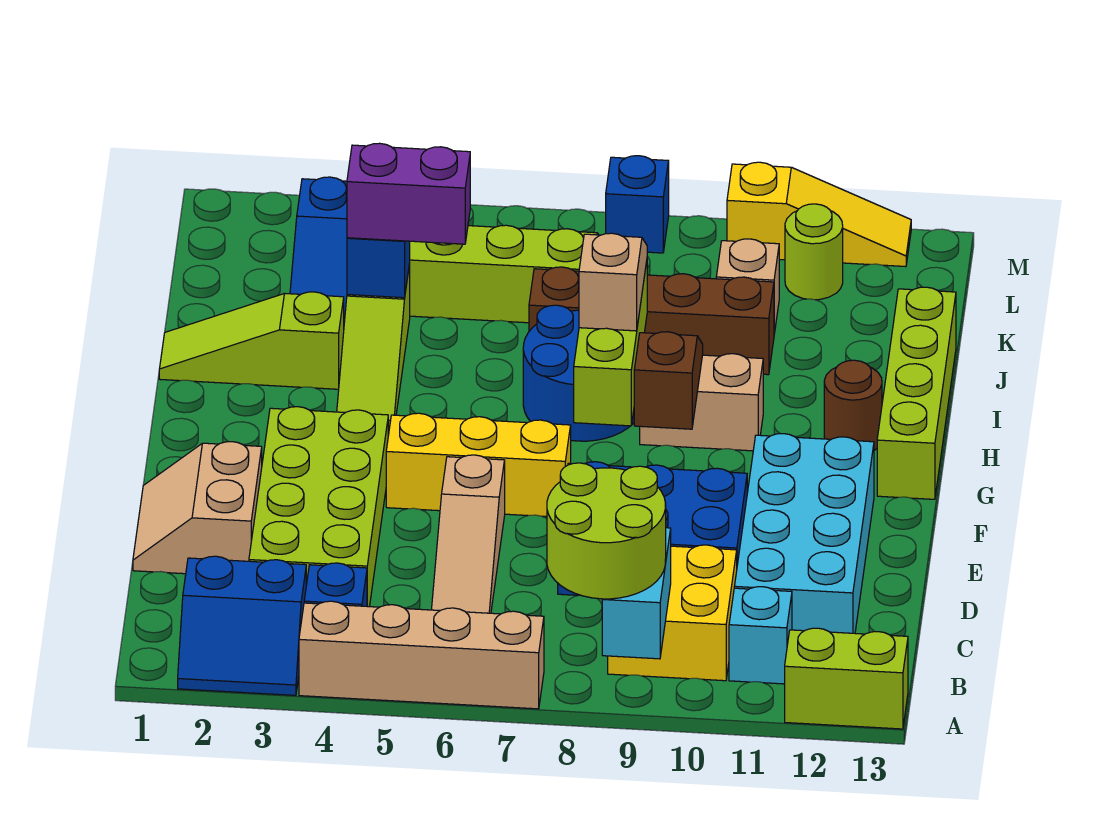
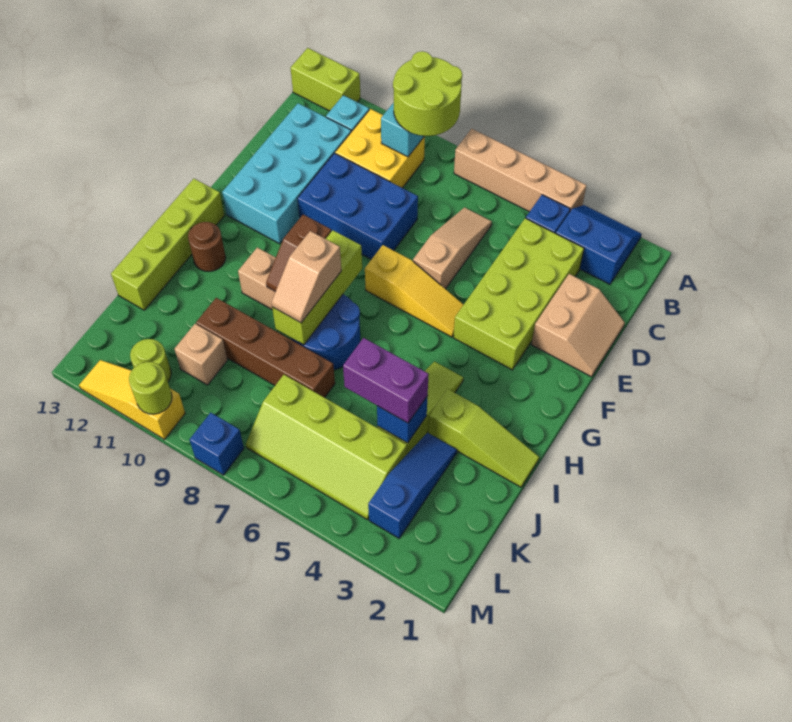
yellow 1x3 brick [386,413,571,517] -> yellow 1x3 slope [365,245,464,337]
none -> lime 1x1 round brick [129,362,172,414]

